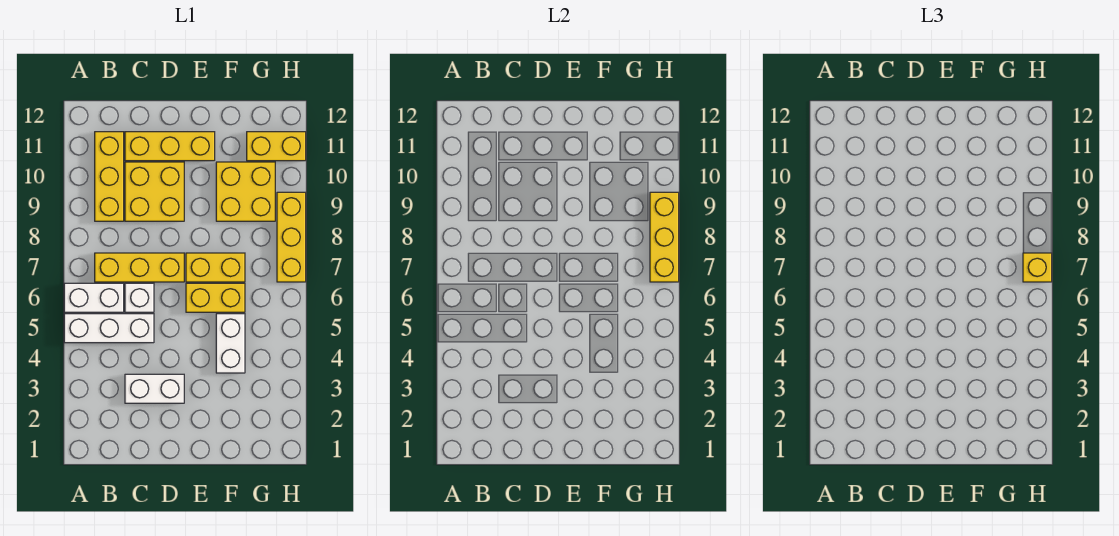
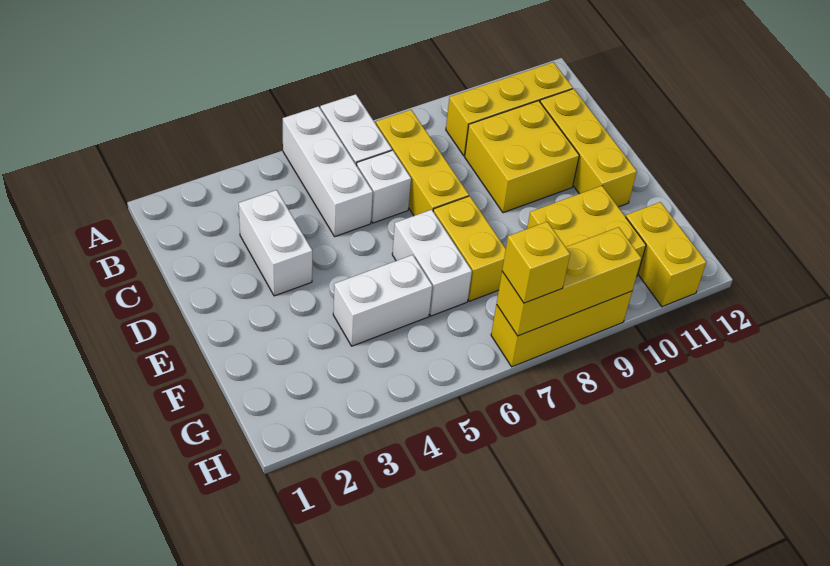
yellow 1x2 brick [186,283,245,312] -> white 1x2 brick [392,210,472,316]

